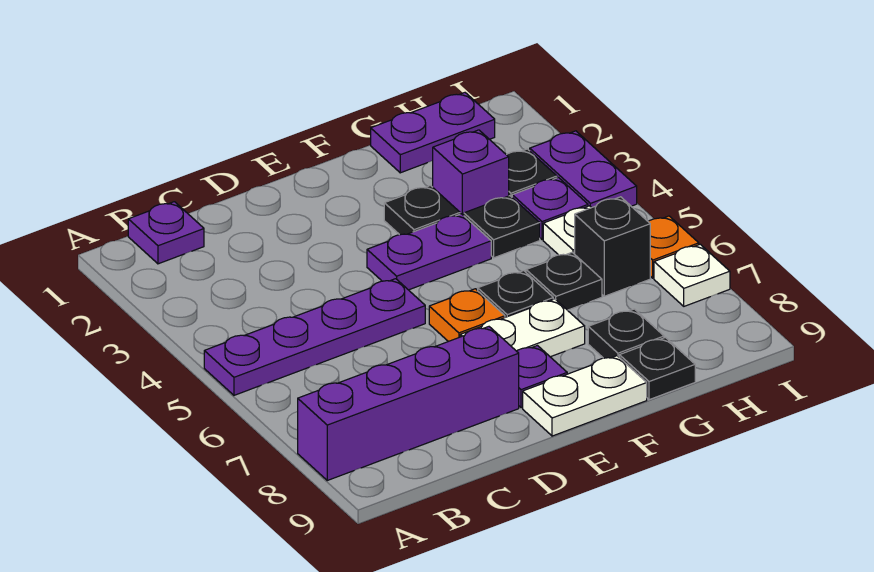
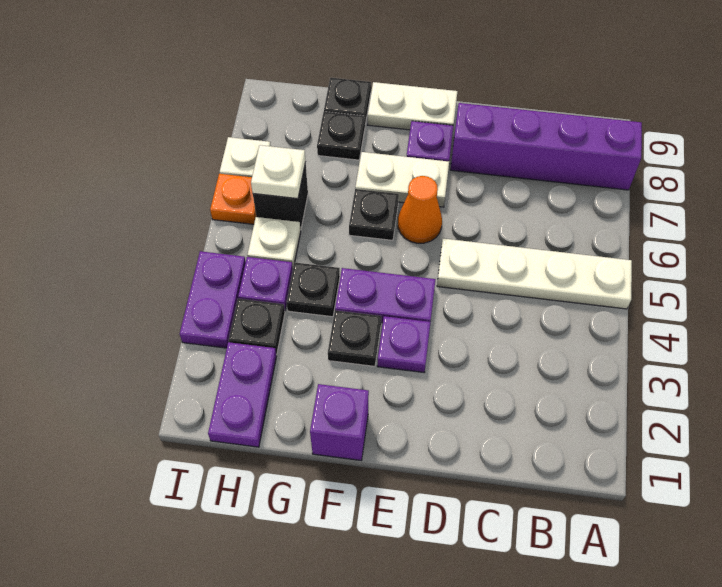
purple 1x4 plate [204,279,425,395] -> white 1x4 plate [437,239,632,309]
purple 1x1 plate [128,202,204,264] -> purple 1x1 plate moved to [377,316,431,372]
orange 1x1 plate [429,289,505,342] -> orange 1x1 cone [398,176,442,243]
purple 1x2 plate [371,93,495,173] -> purple 1x2 plate turned to [208,342,276,447]
purple 1x1 brick [433,130,509,216] -> purple 1x1 brick moved to [310,384,369,460]
black 1x1 plate [526,253,602,310] -> none
none -> white 1x1 plate [251,145,306,199]

